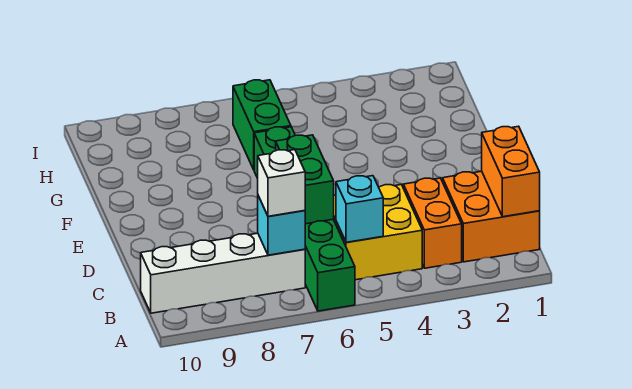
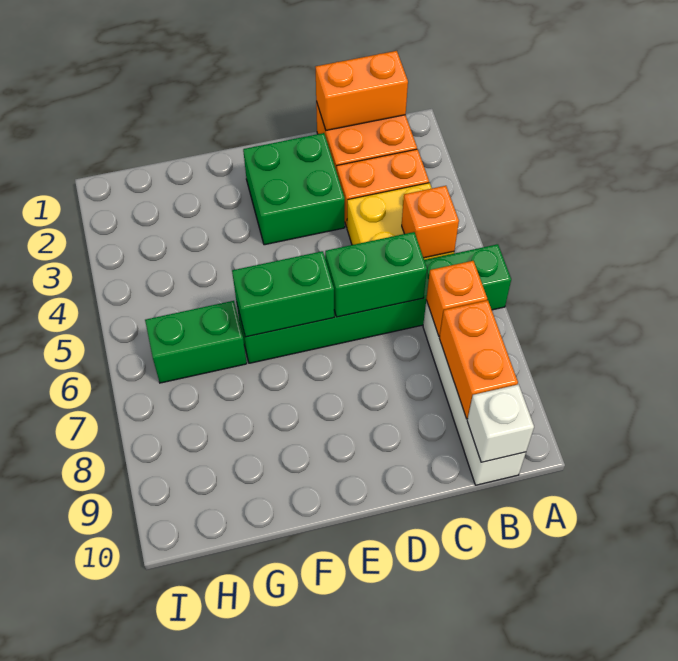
cyan 1x1 brick [336,176,383,242] -> orange 1x1 brick [402,186,459,258]
cyan 1x1 brick [258,196,305,255] -> orange 1x1 brick [426,261,487,336]
white 1x1 brick [258,150,305,216] -> white 1x1 brick moved to [467,384,534,462]
none -> orange 1x2 brick [439,300,518,419]
none -> green 2x2 brick [243,133,345,245]
none -> green 1x2 brick [232,251,334,337]

